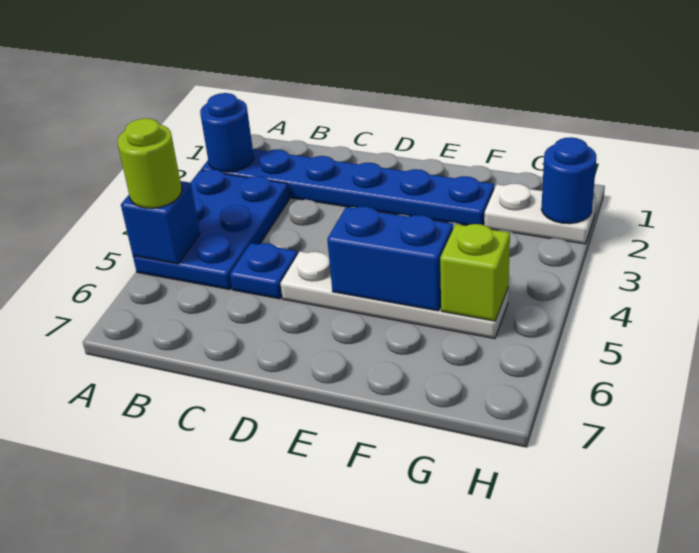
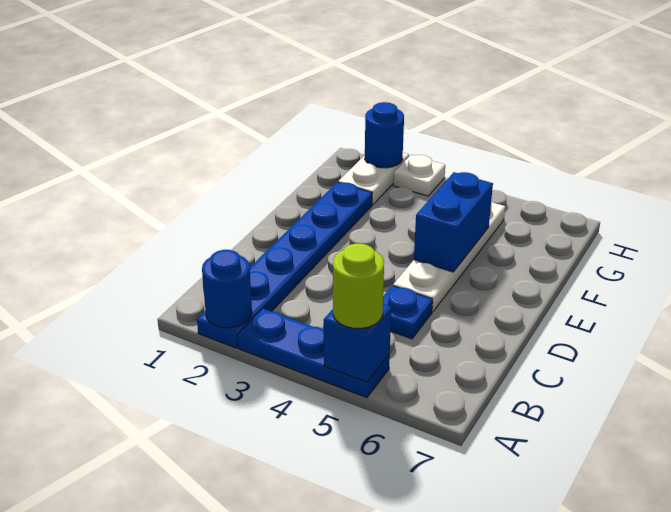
blue 2x3 plate [133,169,289,290] -> blue 1x3 plate [238,309,390,398]
lime 1x1 brick [440,224,510,321] -> none
none -> white 1x1 plate [393,155,445,196]

